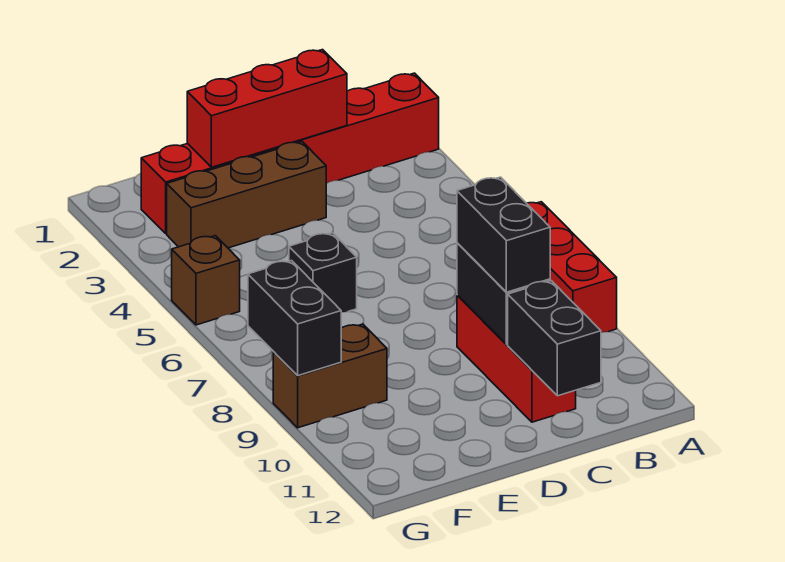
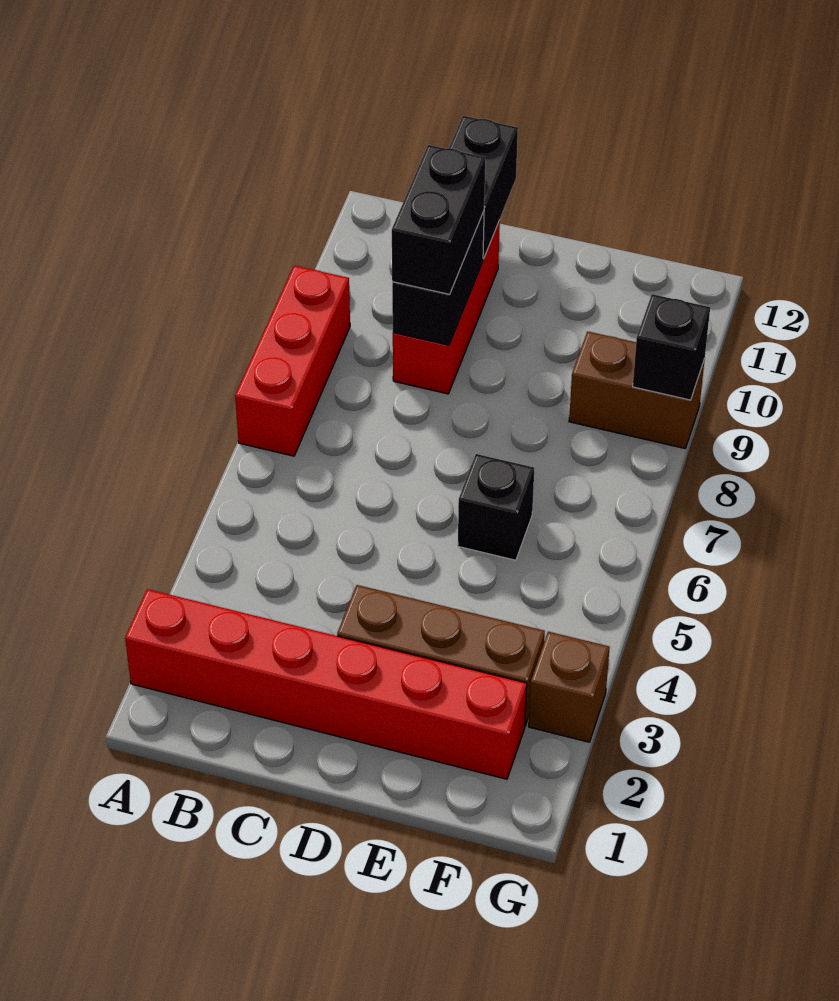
red 1x3 brick [187,50,347,167] -> none
brown 1x1 brick [172,236,240,325] -> brown 1x1 brick moved to [529,632,610,742]
black 1x2 brick [248,261,341,375] -> black 1x1 brick [633,294,710,400]

